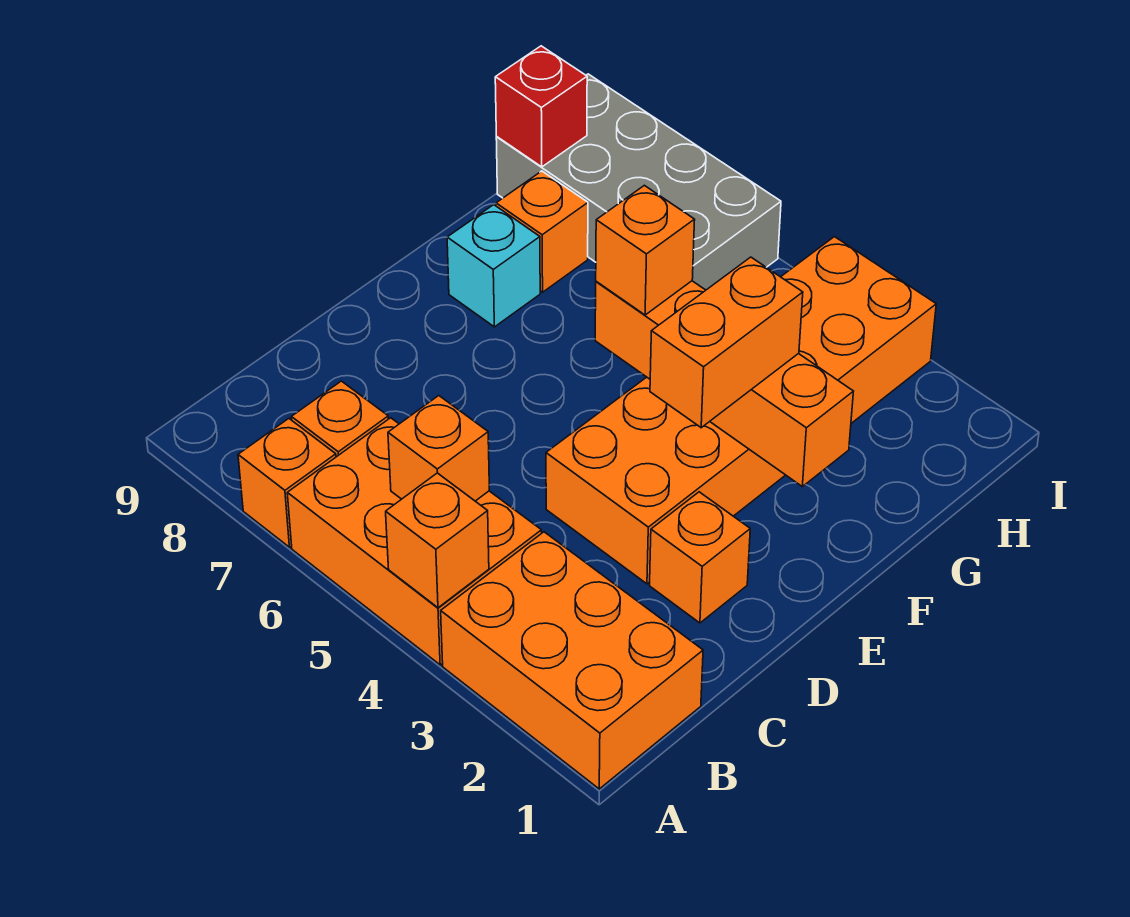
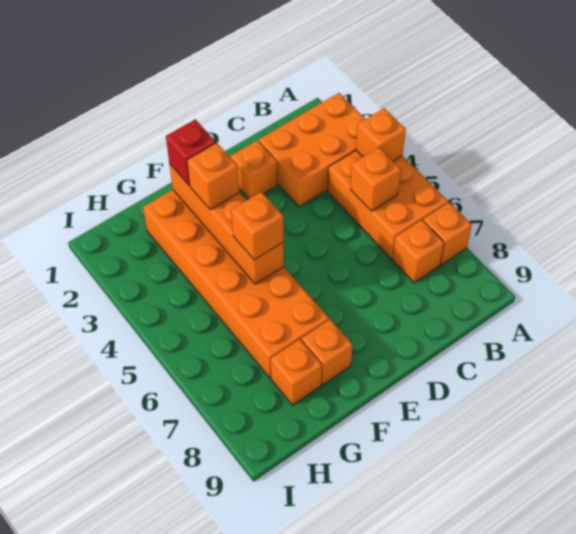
orange 2x3 brick [441,532,703,789] -> orange 2x3 brick turned to [259,93,365,207]
orange 2x6 brick [546,237,936,584] -> orange 2x6 brick turned to [143,190,329,378]
orange 1x2 brick [650,257,803,428] -> orange 1x1 brick [187,143,239,210]
cyan 1x1 brick [447,205,540,327] -> orange 1x1 brick [301,319,353,385]
grey 2x4 brick [496,74,781,290] -> none
red 1x1 brick [495,46,587,167] -> red 1x1 brick moved to [166,119,216,185]

